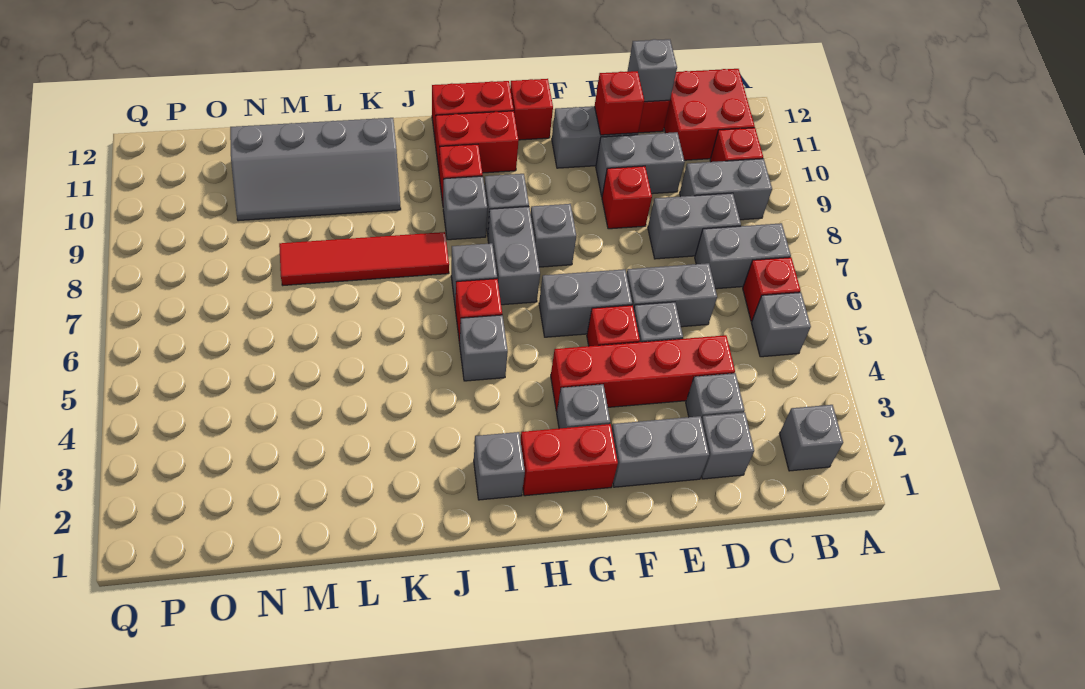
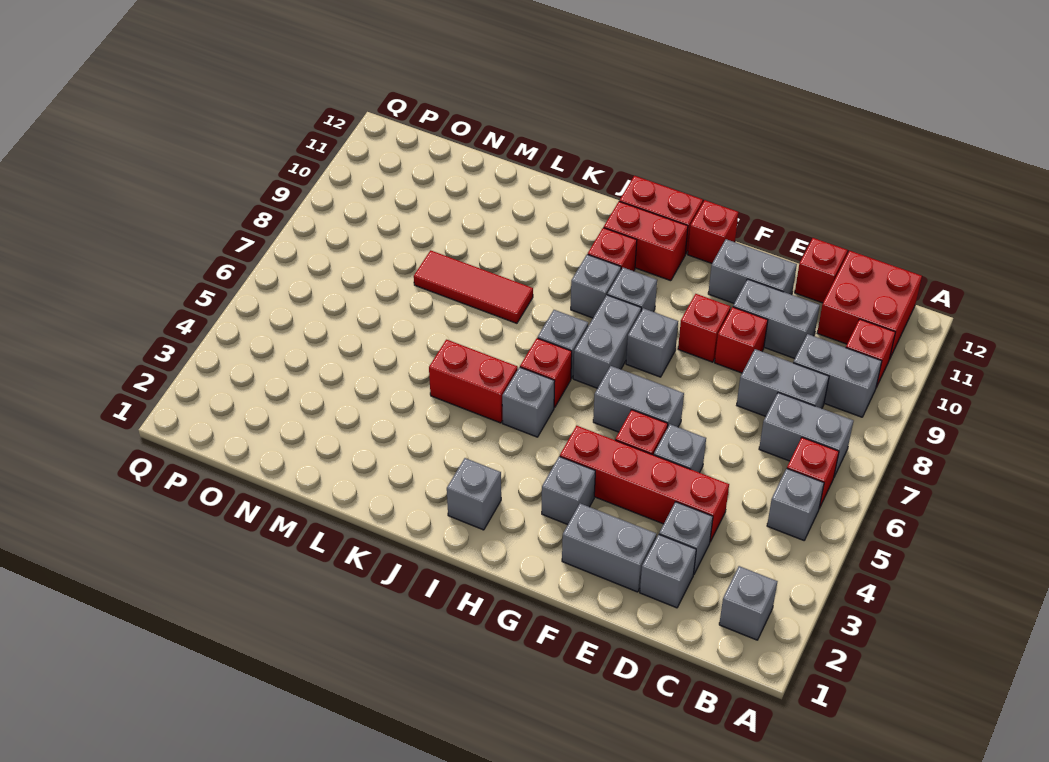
grey 1x2 brick [627,263,717,327] -> none
grey 1x1 brick [627,39,677,102] -> none
red 1x1 brick [595,71,644,135] -> red 1x1 brick moved to [678,294,731,362]
red 1x2 brick [520,424,618,496] -> red 1x2 brick moved to [429,340,518,423]
red 1x4 tile [279,232,449,285] -> red 1x3 tile [414,250,533,323]
grey 2x4 slope [230,118,401,221] -> none

